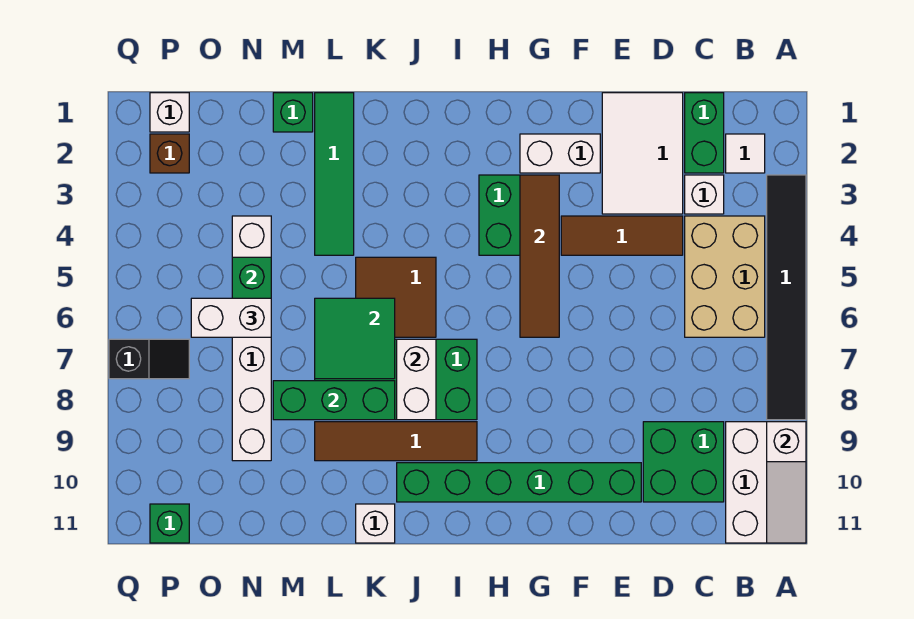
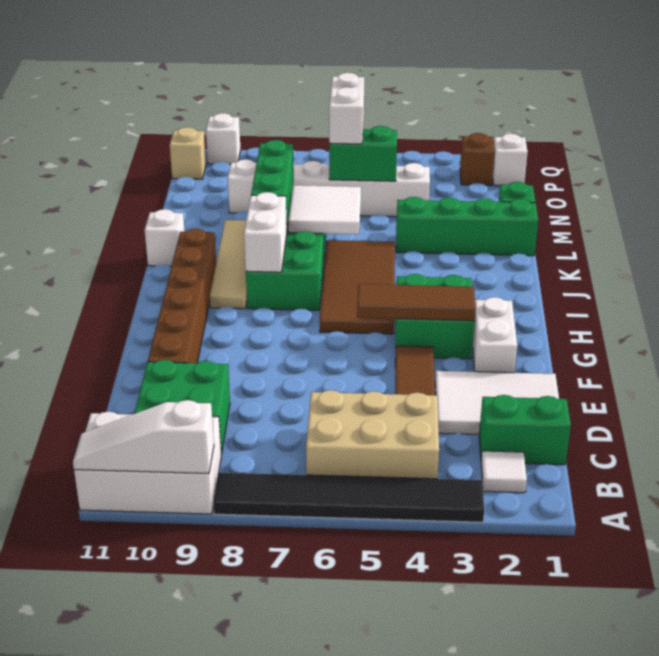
white 1x1 brick [685,175,724,214] -> white 1x1 brick moved to [206,113,240,164]
green 1x6 brick [397,463,641,502] -> brown 1x6 brick [148,229,216,363]
brown 1x4 tile [520,175,559,337] -> brown 1x3 tile [357,284,476,321]
brown 1x4 tile [315,422,477,461] -> tan 1x4 tile [210,220,247,309]
brown 2x2 tile [356,257,436,337] -> brown 2x4 tile [320,240,395,334]
white 1x2 brick [397,339,436,420] -> white 1x2 brick turned to [244,192,287,272]
green 2x2 tile [315,298,395,379] -> white 2x2 tile [288,185,361,234]
green 1x4 tile [315,93,354,255] -> green 1x4 brick [396,197,538,256]
black 1x2 slope [109,339,189,379] -> none
green 1x1 brick [150,504,189,543] -> tan 1x1 brick [170,127,206,179]

